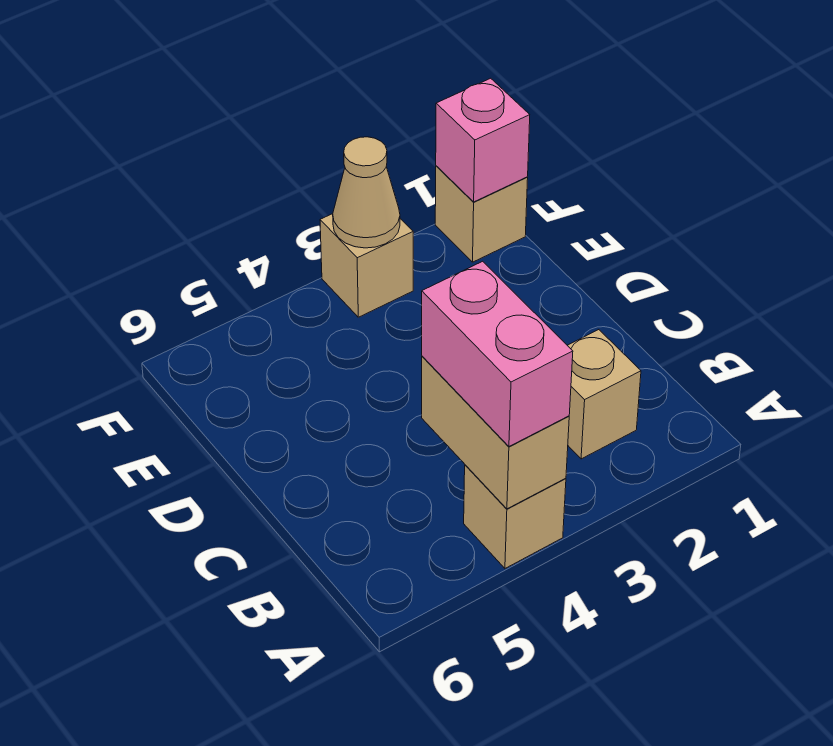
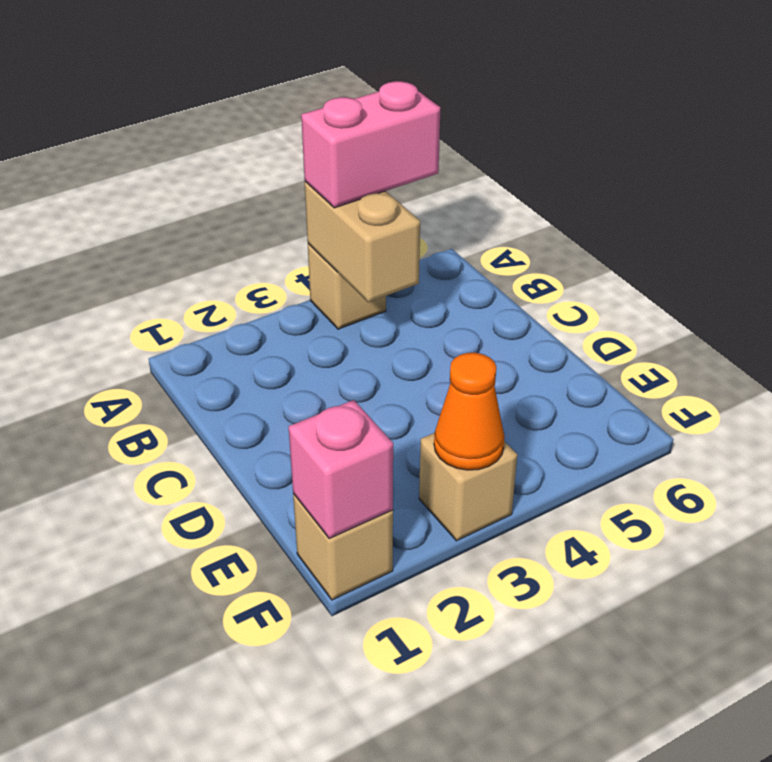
pink 1x2 brick [422,261,573,446] -> pink 1x2 brick turned to [301,81,441,208]
tan 1x1 brick [567,330,641,459] -> none
tan 1x1 cone [333,137,400,248] -> orange 1x1 cone [434,353,504,470]

